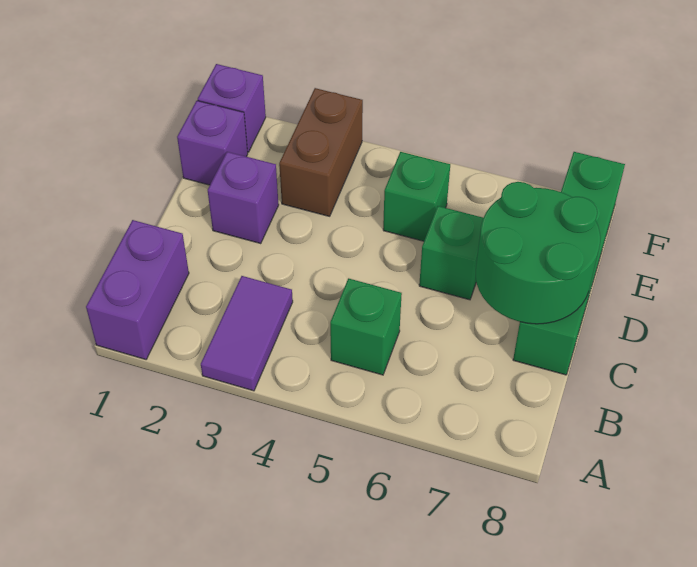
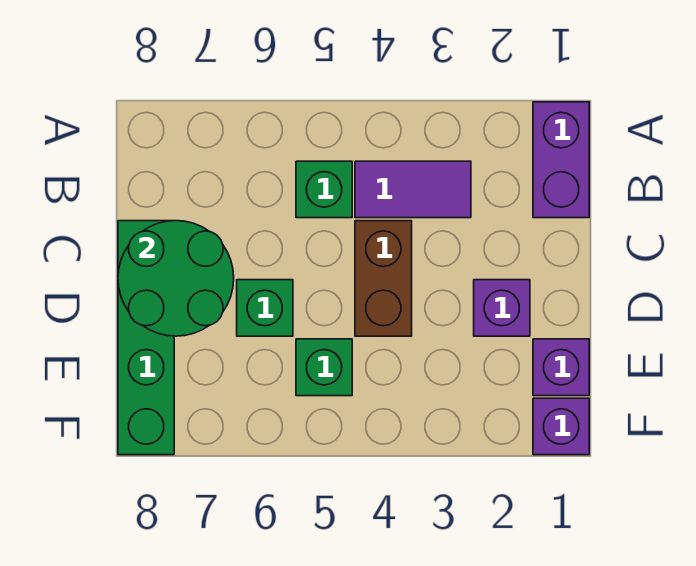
purple 1x2 tile [201,276,293,391] -> purple 1x2 tile turned to [355,161,471,218]
brown 1x2 brick [279,88,363,216] -> brown 1x2 brick moved to [355,221,412,336]

